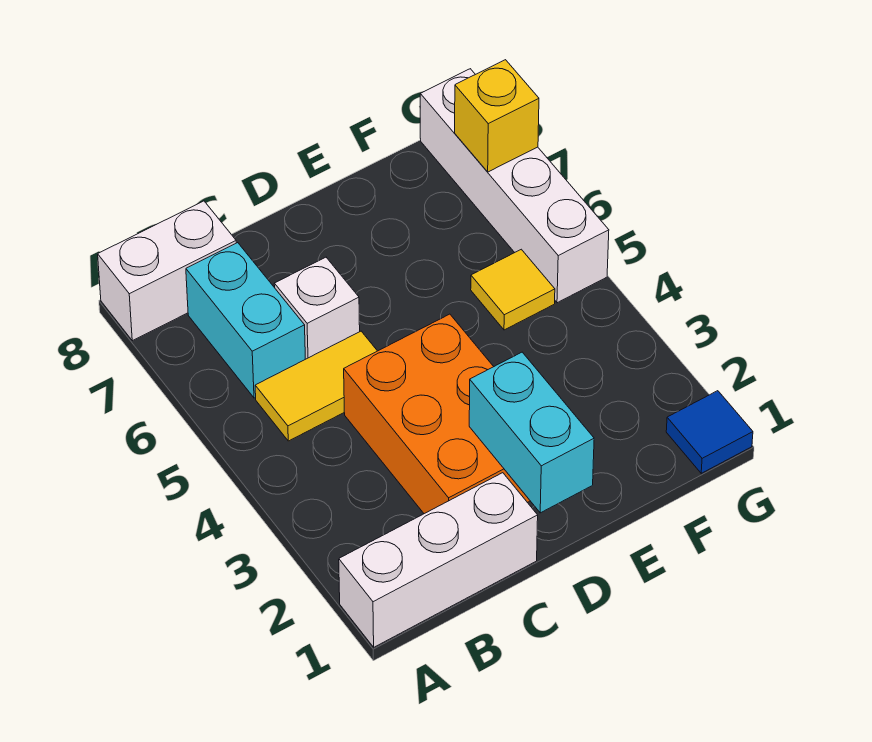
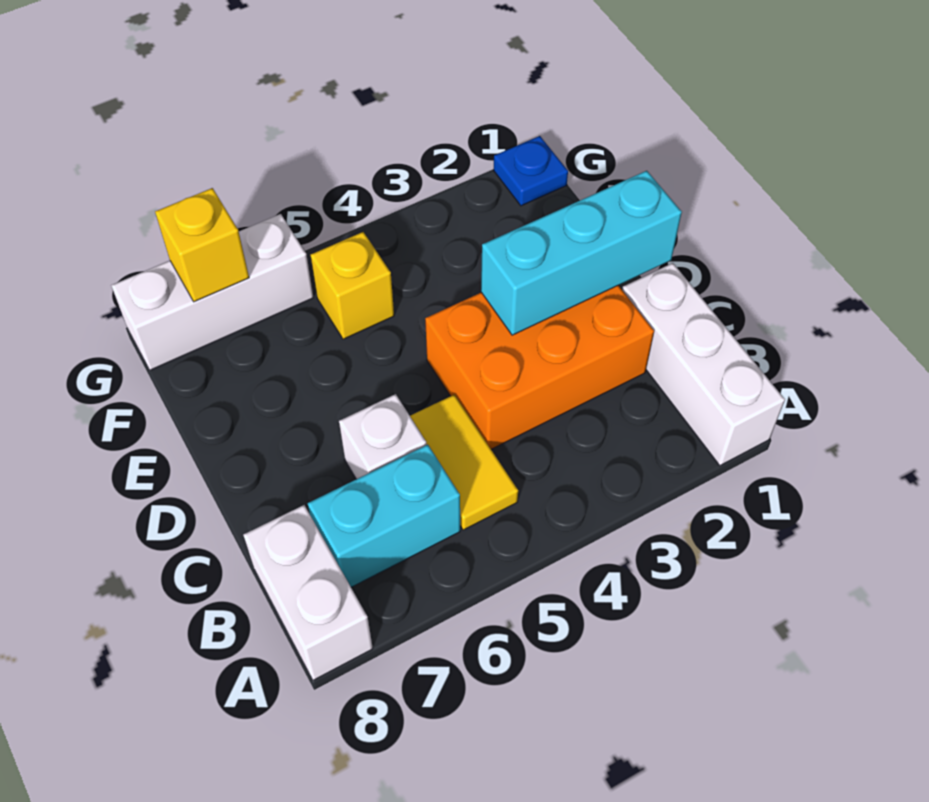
cyan 1x2 brick [469,352,594,513] -> cyan 1x3 brick [481,171,682,335]
yellow 1x1 tile [471,249,555,330] -> yellow 1x1 brick [311,232,394,339]
blue 1x1 tile [666,391,753,473] -> blue 1x1 plate [494,136,568,206]
white 1x4 brick [420,69,609,303] -> white 1x3 brick [111,214,314,370]

